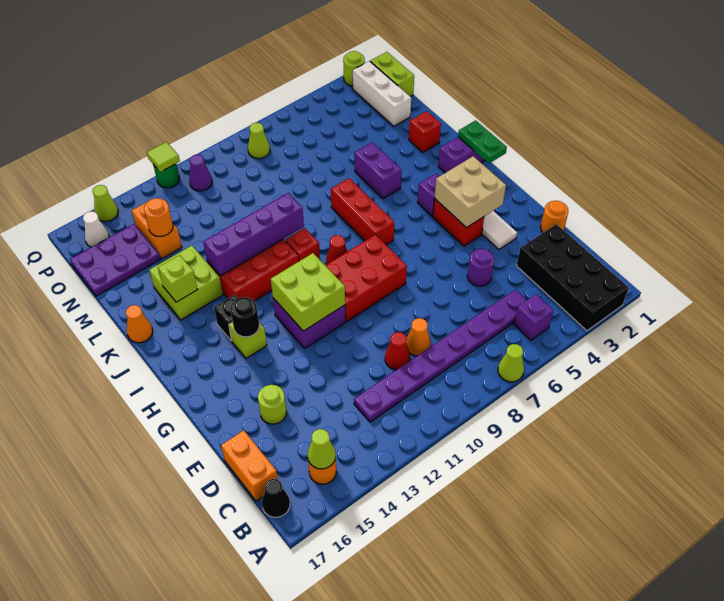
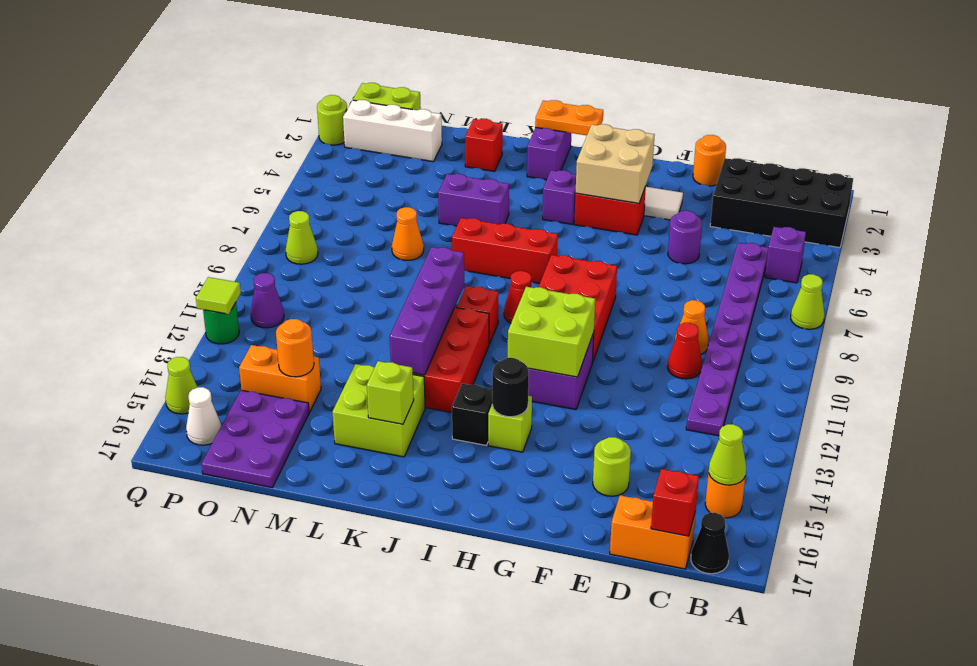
none -> red 1x1 brick [651,469,699,536]
green 1x2 plate [458,120,507,163] -> orange 1x2 plate [535,100,603,135]
orange 1x1 cone [126,305,153,343] -> orange 1x1 cone moved to [392,207,424,260]

